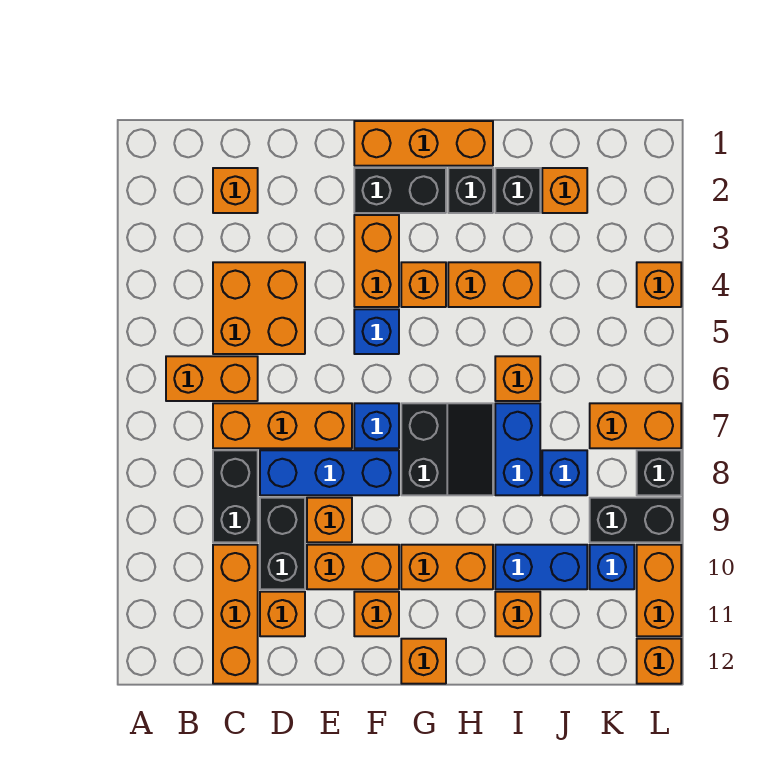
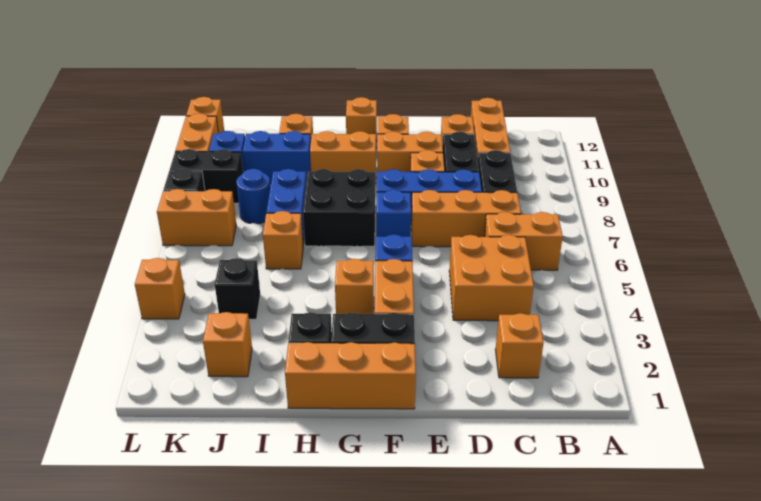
black 2x2 slope [401,403,493,495] -> black 2x2 brick [303,169,375,246]
orange 1x2 brick [448,262,540,307] -> none
black 1x1 brick [495,168,540,213] -> black 1x1 brick moved to [215,258,260,319]
blue 1x1 brick [542,450,587,495] -> blue 1x1 round brick [236,169,270,224]

